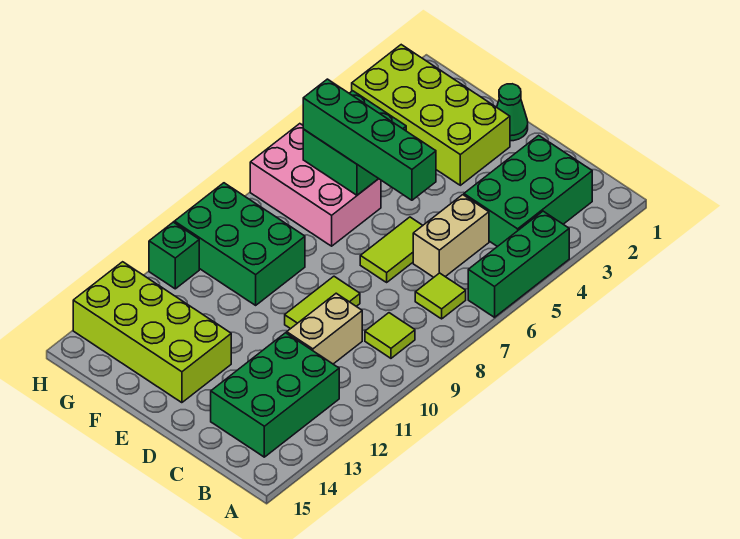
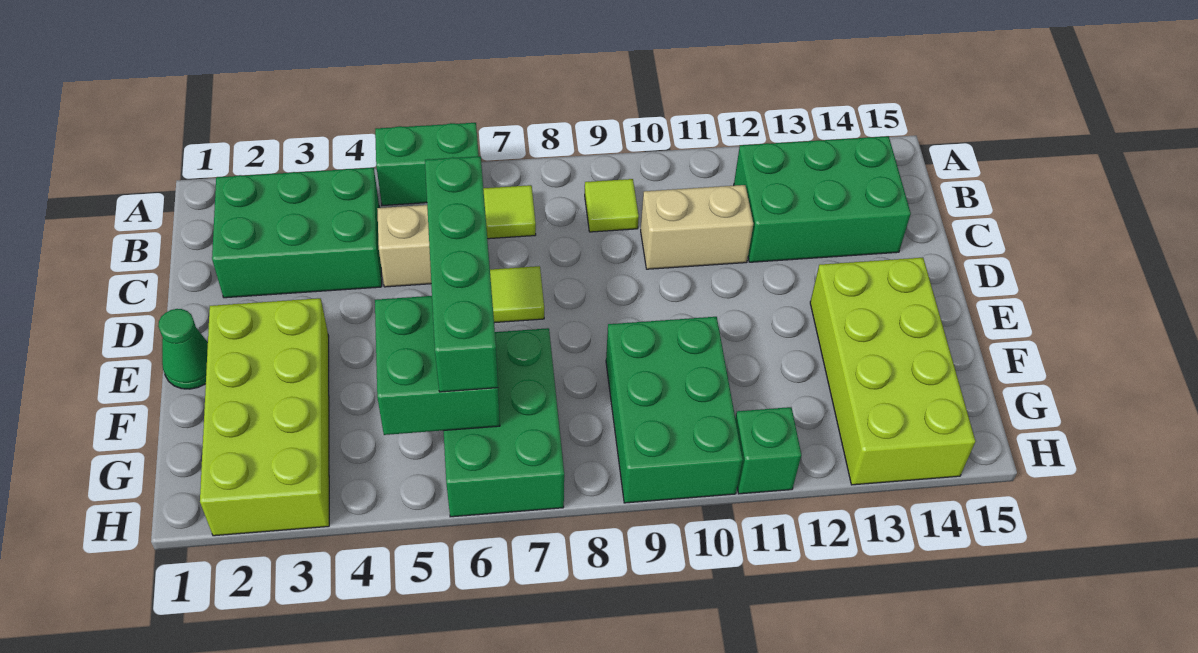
green 1x3 brick [468,211,569,317] -> green 1x2 brick [375,123,479,205]
lime 1x2 tile [285,276,360,329] -> none
pink 2x3 brick [250,124,381,246] -> green 2x3 brick [444,328,564,517]

